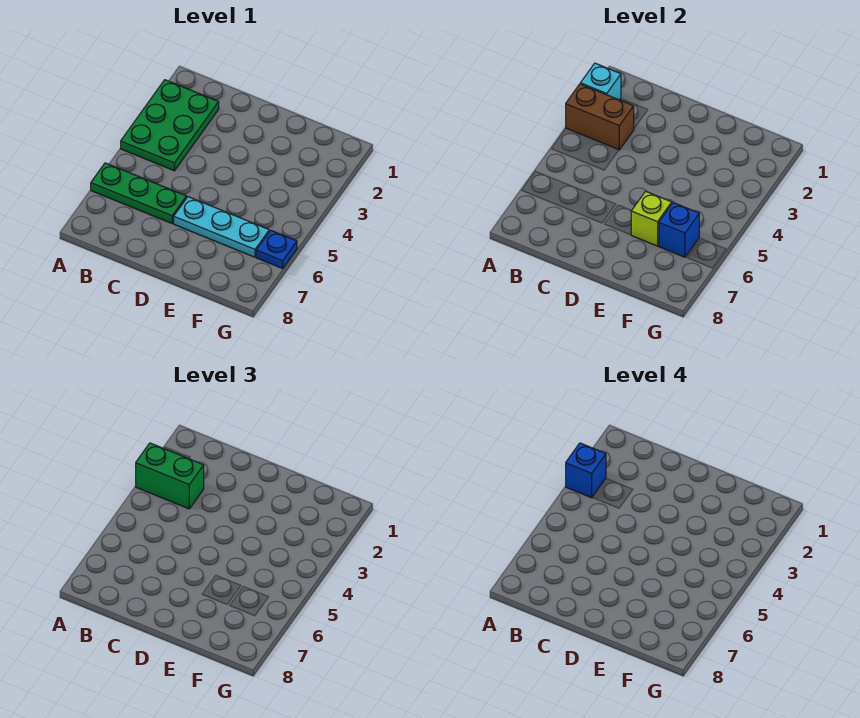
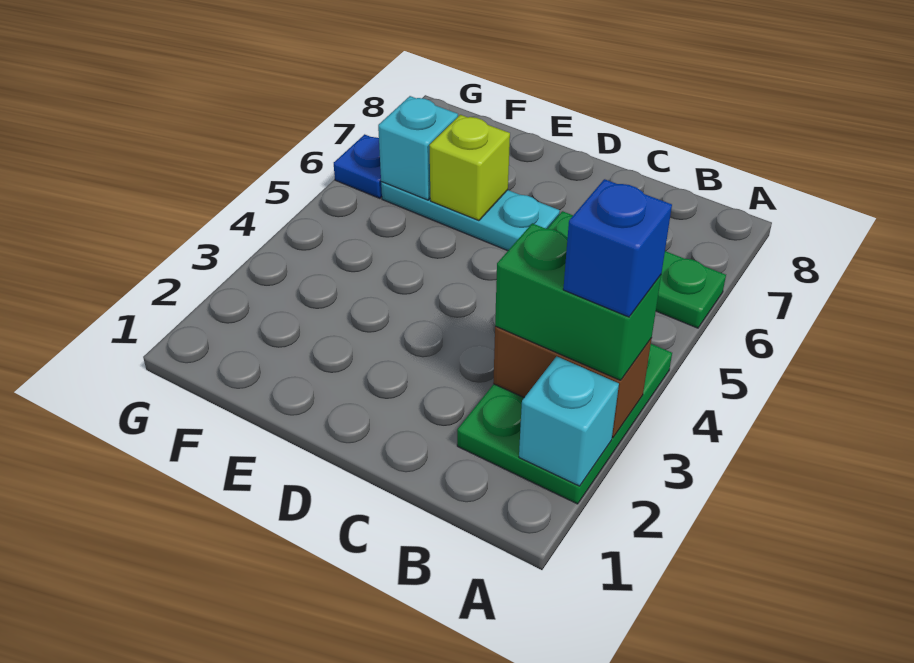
blue 1x1 brick [659,203,699,257] -> cyan 1x1 brick [378,96,458,200]

